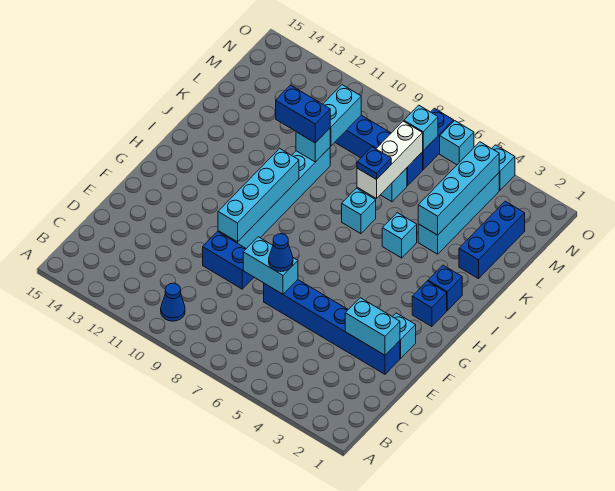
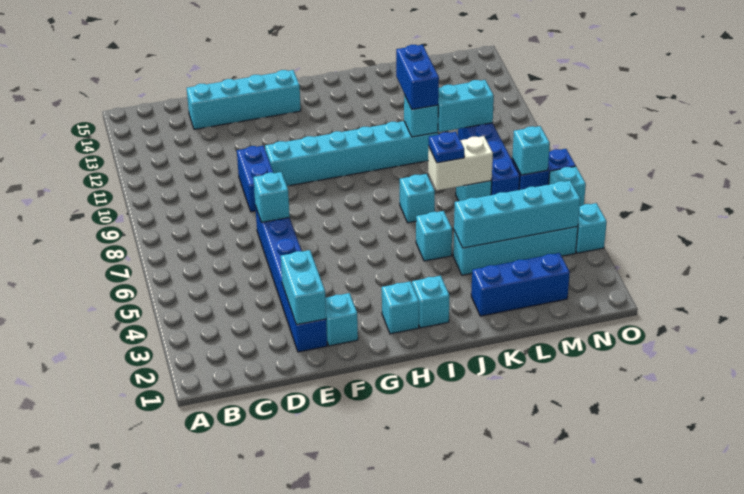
blue 1x1 cone [161,283,185,321] -> none
cyan 1x2 brick [243,237,298,294] -> cyan 1x1 brick [253,172,290,223]
blue 1x1 cone [269,234,293,272] -> none
cyan 1x4 brick [218,148,299,242] -> cyan 1x4 brick moved to [187,70,301,129]
blue 1x1 brick [412,281,447,327] -> cyan 1x1 brick [382,281,419,334]
blue 1x1 brick [428,265,462,310] -> cyan 1x1 brick [412,276,450,328]
white 1x3 brick [357,121,423,199] -> white 1x2 brick [428,136,493,191]

